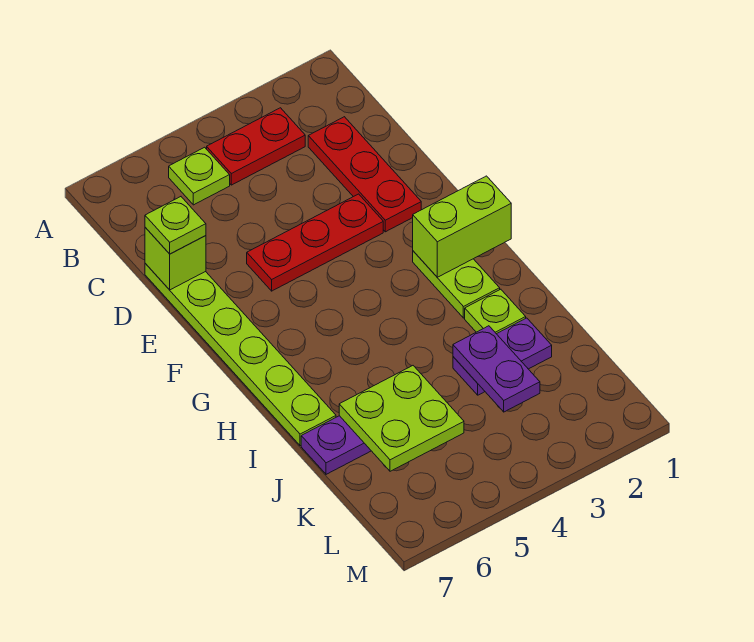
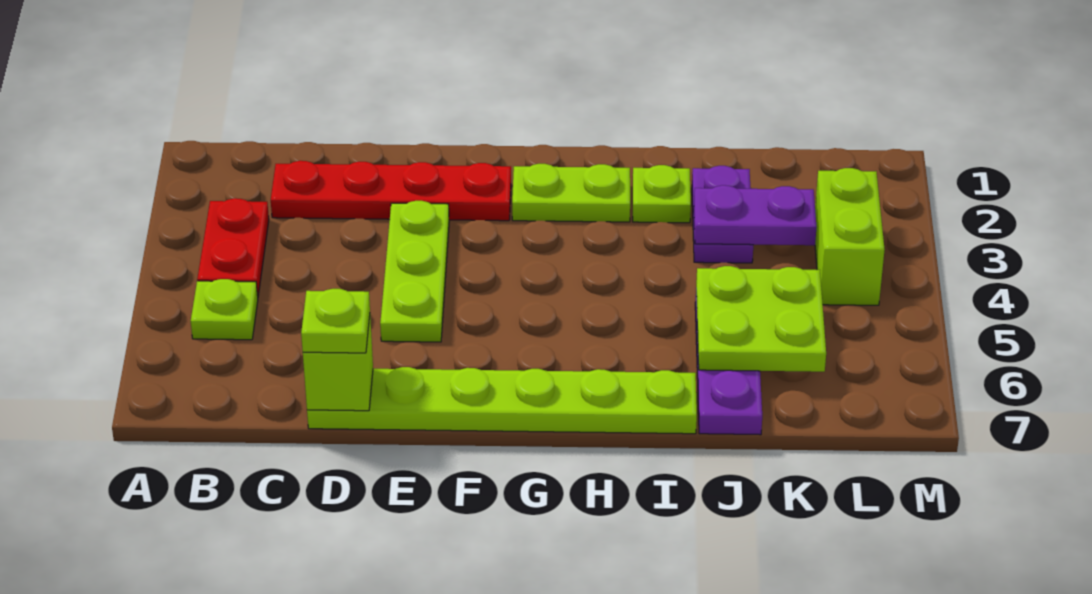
red 1x3 plate [308,117,421,232] -> red 1x4 plate [271,161,511,221]
red 1x3 plate [247,194,383,291] -> lime 1x3 plate [380,201,449,342]
lime 1x2 brick [413,176,511,277] -> lime 1x2 brick moved to [815,168,885,305]

